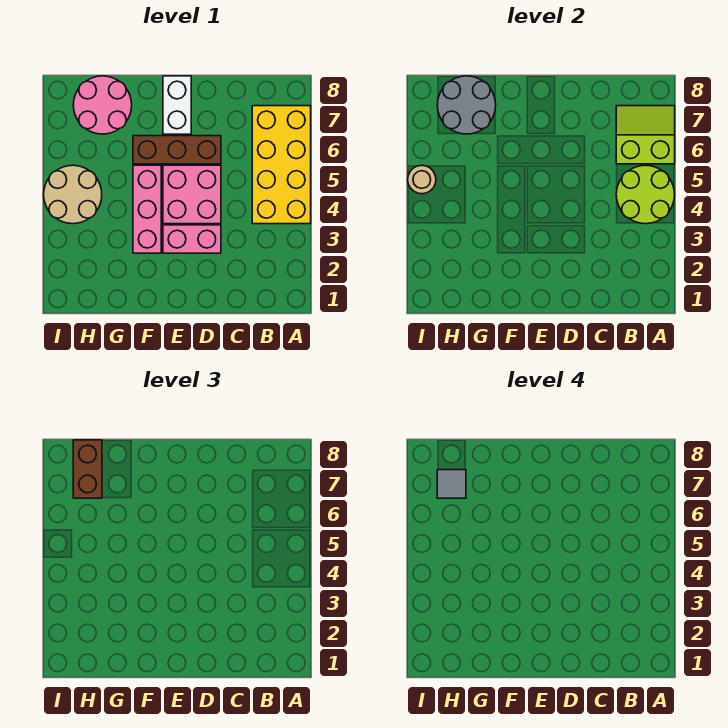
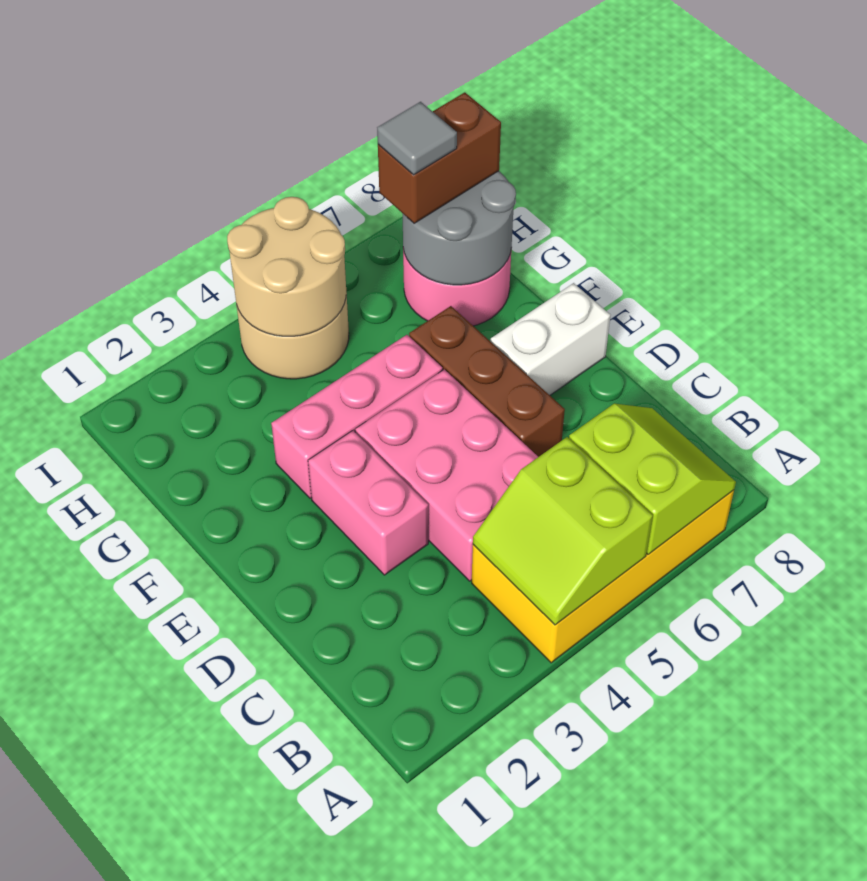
lime 2x2 round brick [616,165,675,224] -> lime 2x2 slope [473,437,653,625]
pink 2x2 brick [163,165,221,224] -> pink 2x3 brick [355,369,538,581]
tan 1x1 round brick [408,165,436,194] -> tan 2x2 round brick [227,197,346,336]

